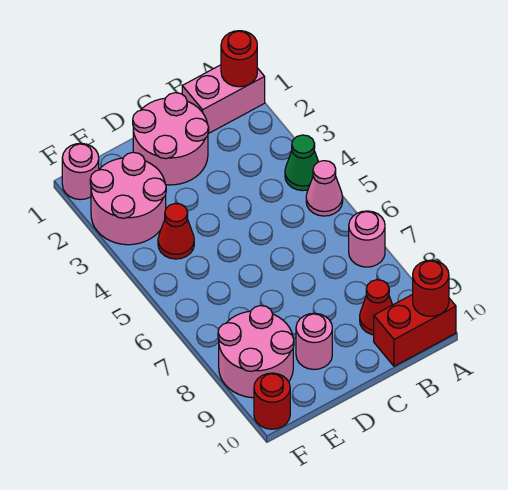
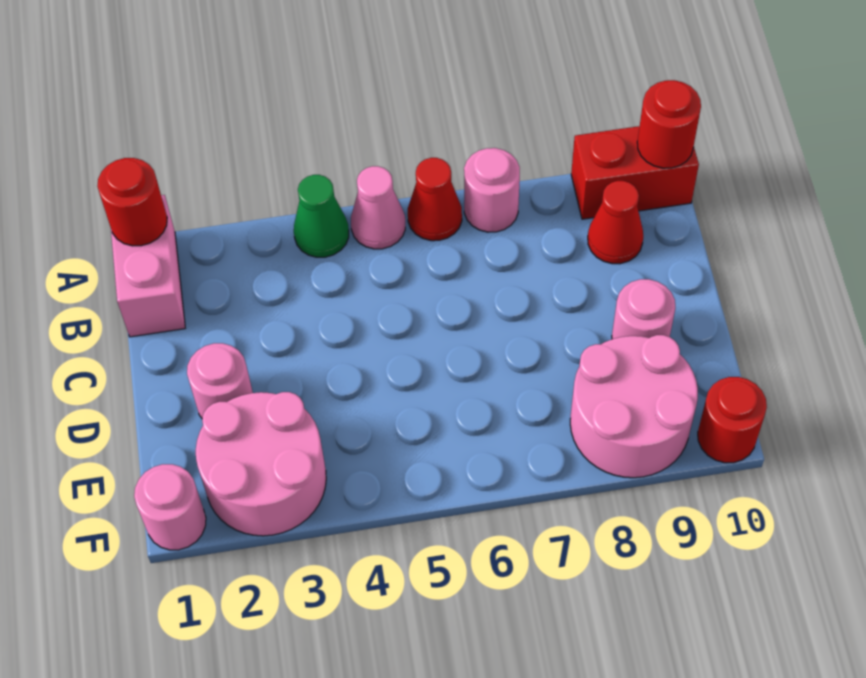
red 1x2 brick [374,294,456,366] -> red 1x2 brick turned to [571,126,699,219]
pink 2x2 round brick [133,93,209,185] -> pink 1x1 round brick [187,343,253,418]
red 1x1 cone [158,203,194,259] -> red 1x1 cone moved to [408,158,462,241]

